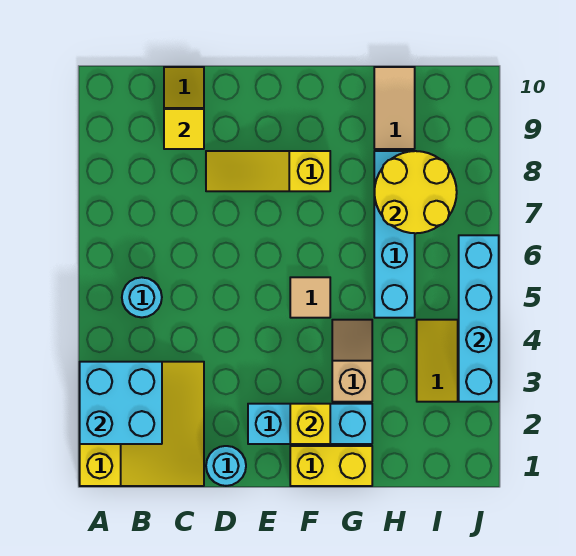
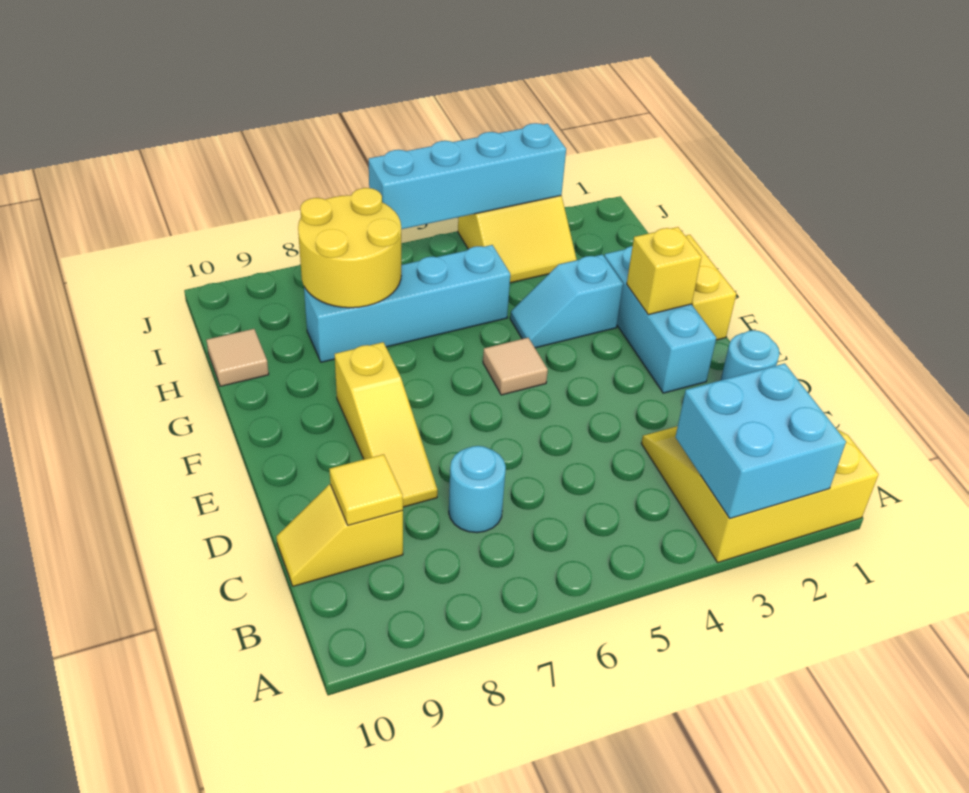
cyan 1x1 round brick [122,277,162,317] -> cyan 1x1 round brick moved to [449,446,506,533]
tan 1x2 slope [332,320,372,402] -> cyan 1x2 slope [510,255,623,348]
tan 1x2 tile [374,67,415,149] -> tan 1x1 tile [207,329,269,386]

